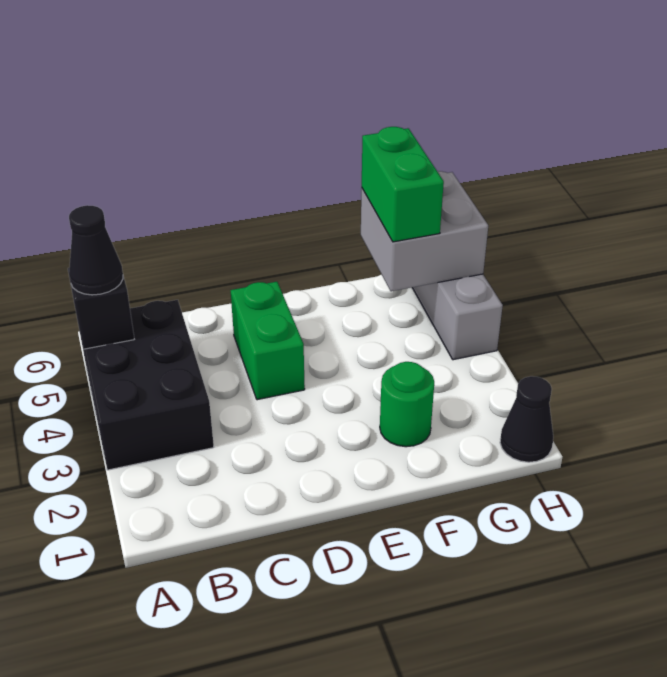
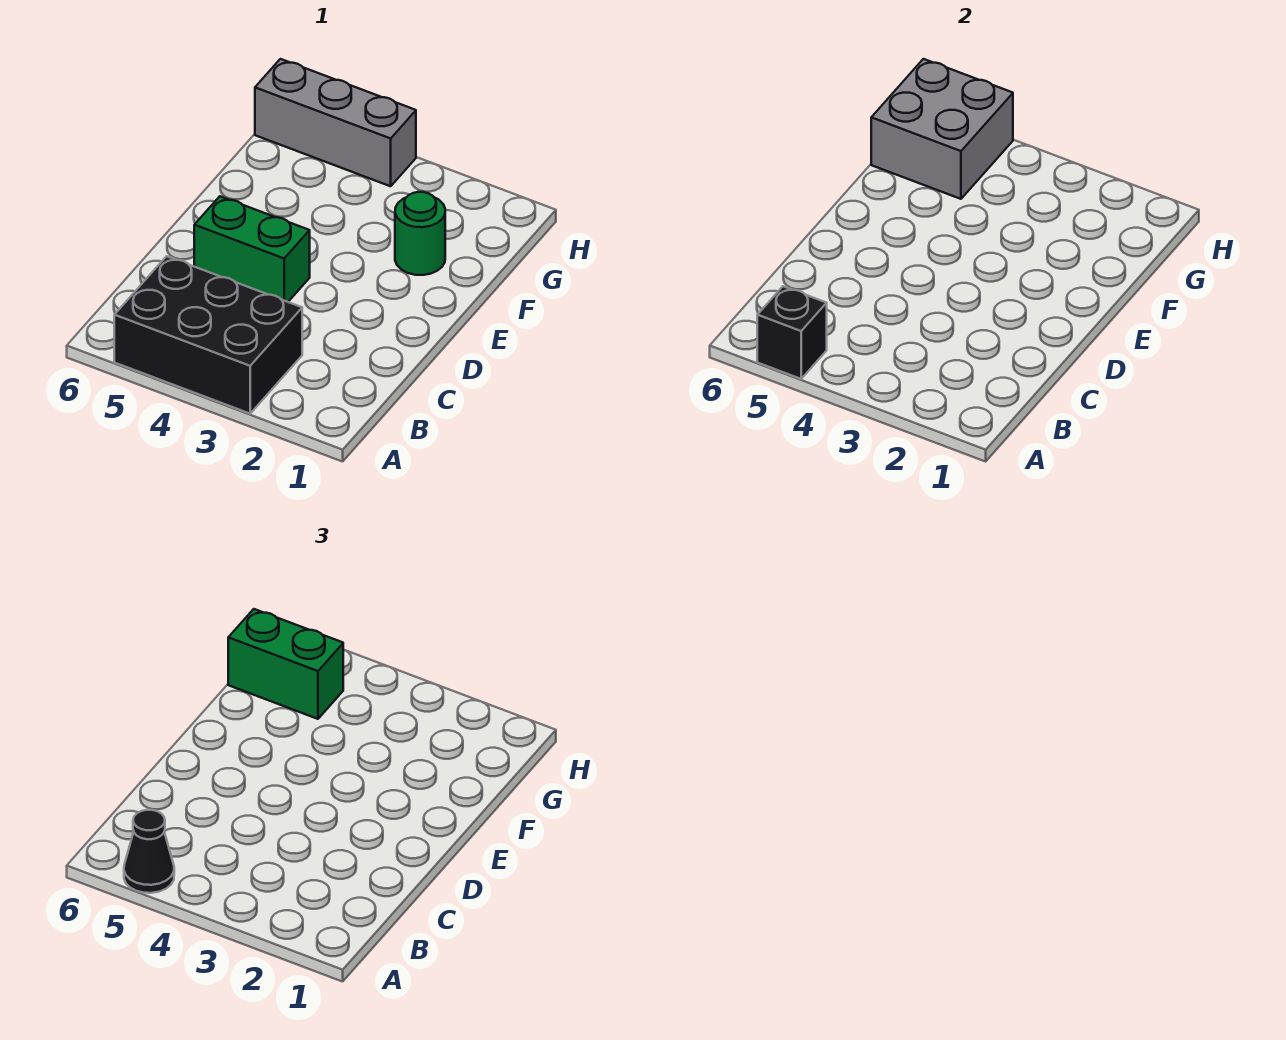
black 1x1 cone [500,376,553,462] -> none

